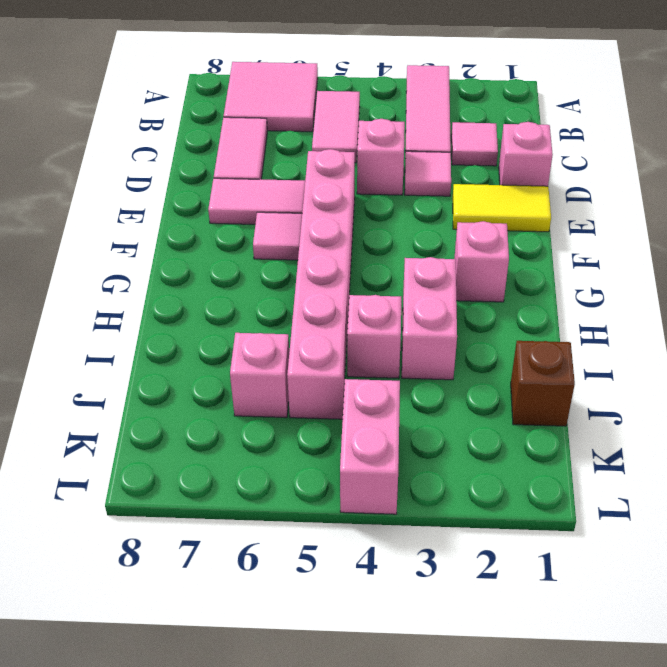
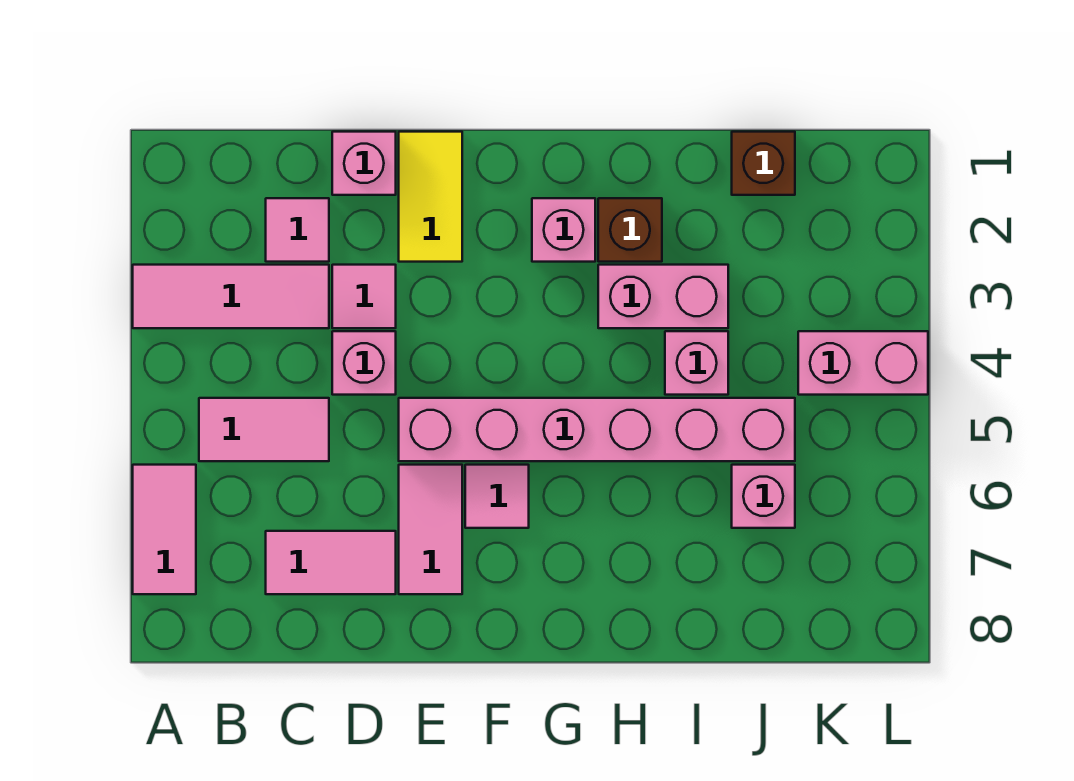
pink 2x2 tile [224,62,318,132] -> pink 1x2 tile [133,465,196,594]
none -> brown 1x1 brick [598,198,662,262]

